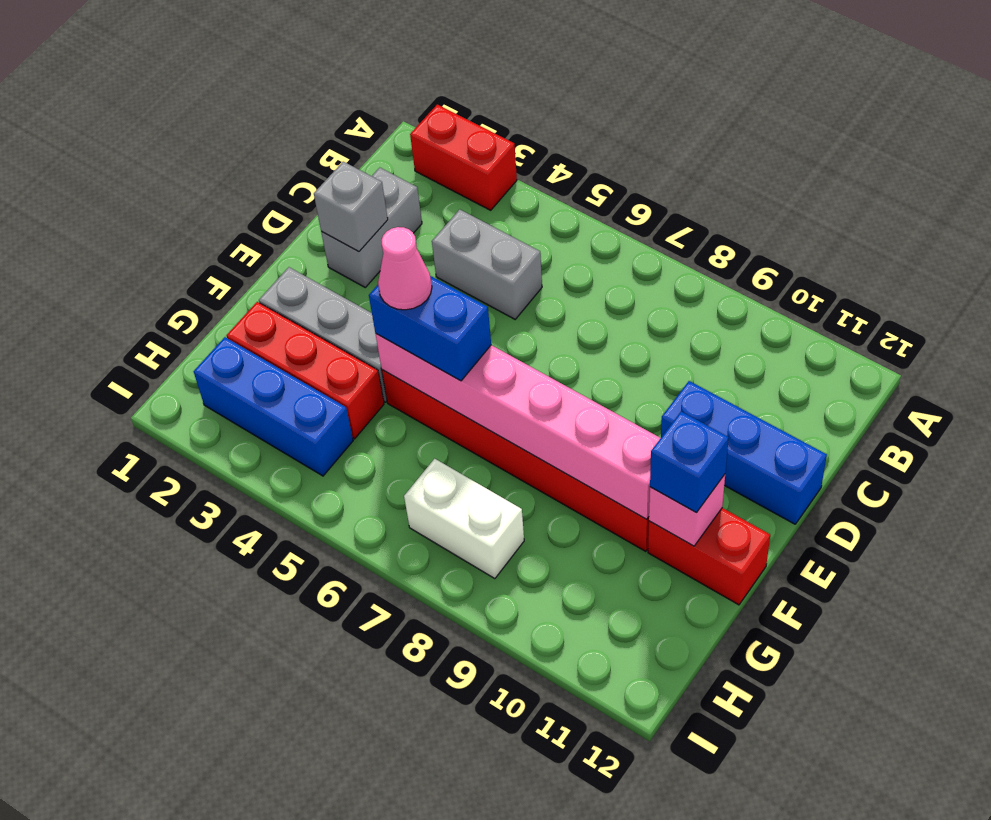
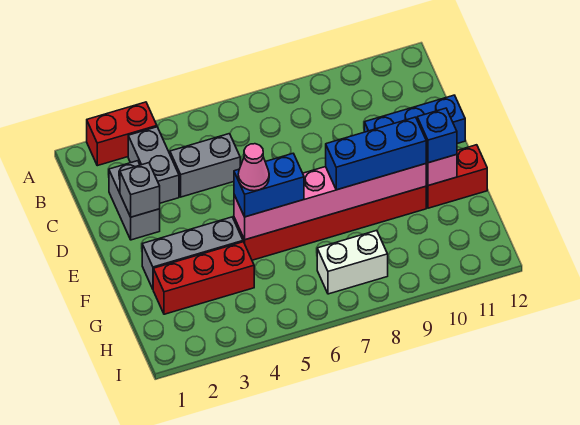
none -> grey 1x2 brick [128,127,179,203]
blue 1x3 brick [194,337,353,476] -> blue 1x3 brick moved to [326,117,426,190]

